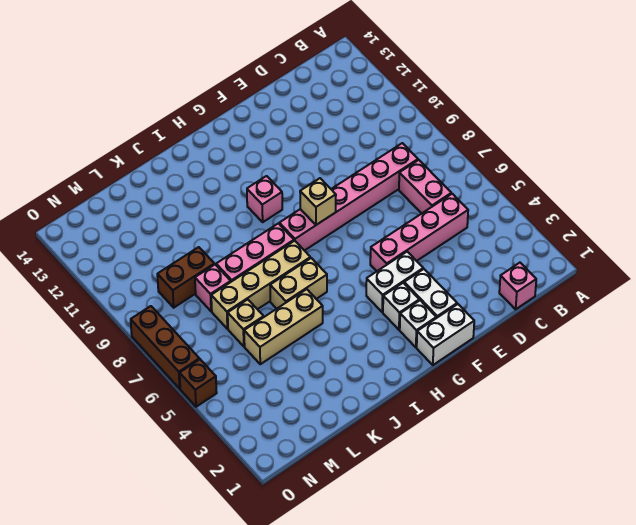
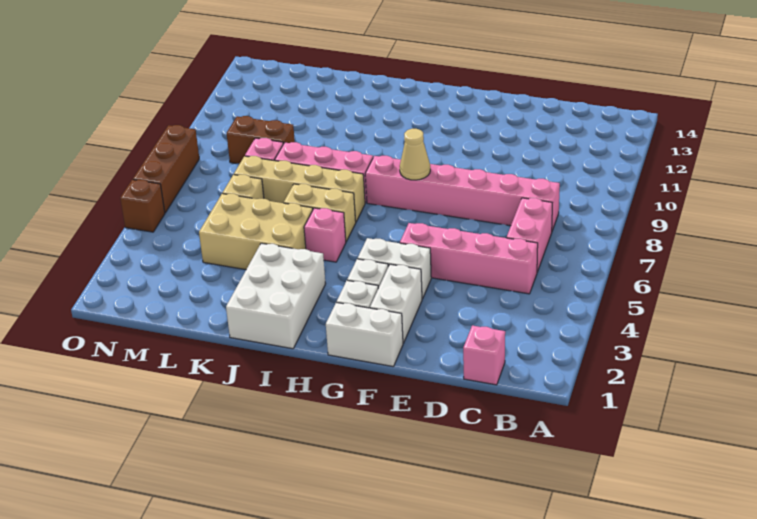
tan 1x1 brick [300,178,336,225] -> tan 1x1 cone [400,129,430,180]
pink 1x1 brick [247,176,282,222] -> pink 1x1 brick moved to [304,208,346,262]
none -> white 2x3 brick [226,243,326,349]
tan 1x3 brick [244,289,323,364] -> tan 2x3 brick [199,194,313,270]

